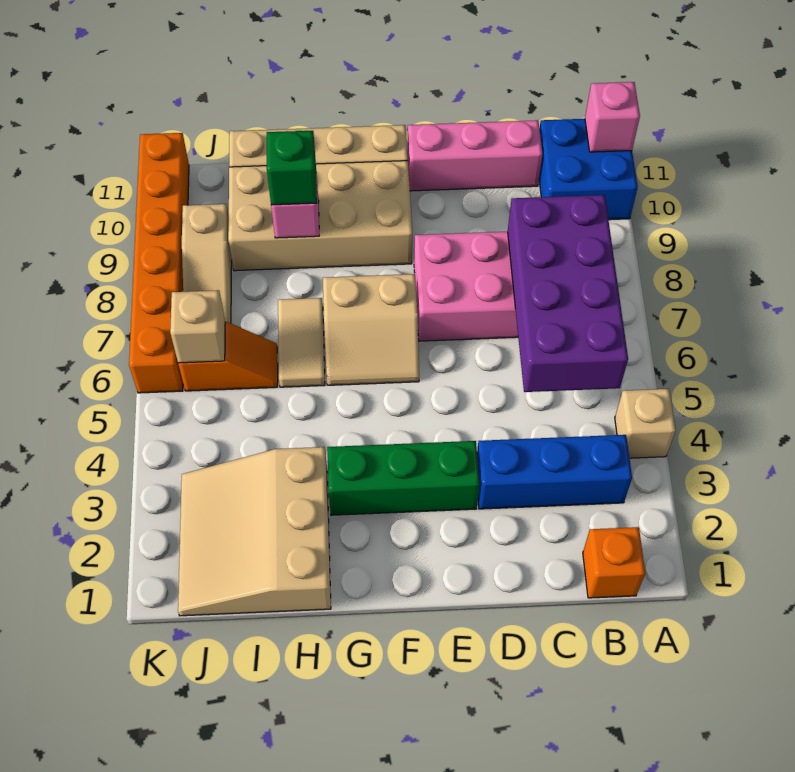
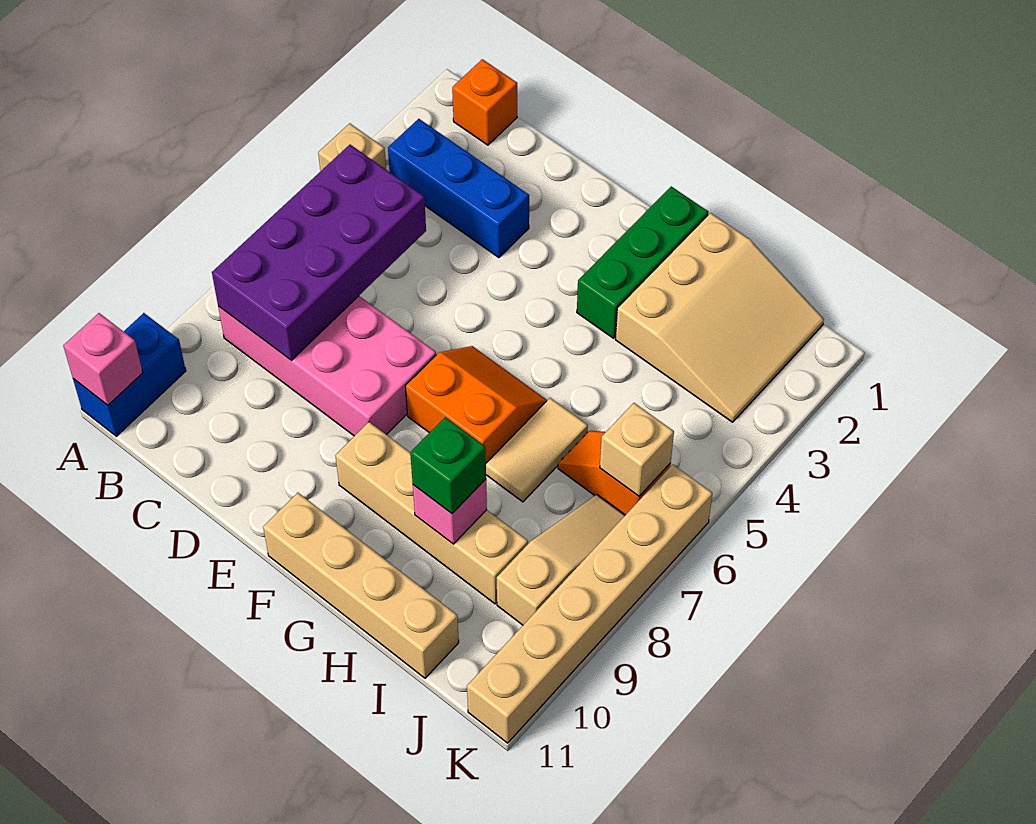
blue 2x2 brick [539,119,638,220] -> blue 1x2 brick [73,313,186,436]
pink 1x3 brick [407,120,542,191] -> none
green 1x3 brick [327,441,480,515] -> green 1x3 brick turned to [577,186,708,338]
tan 2x2 slope [323,274,419,385] -> orange 2x2 slope [405,346,547,463]
tan 2x4 brick [228,161,412,271] -> tan 1x4 brick [335,422,528,604]
orange 1x6 brick [129,133,189,393] -> tan 1x6 brick [467,465,713,743]

